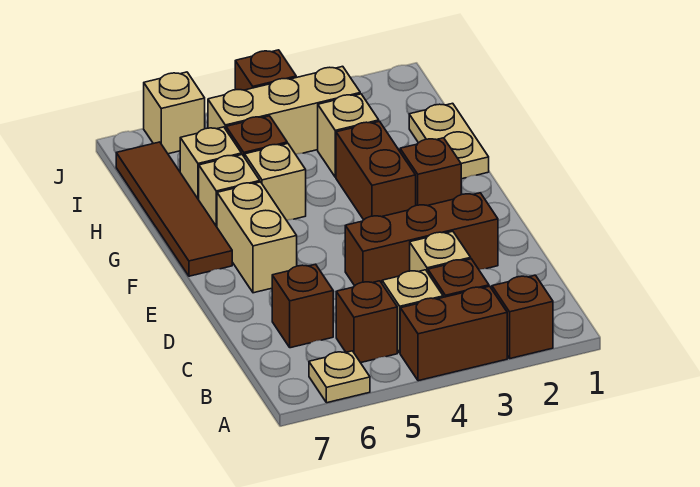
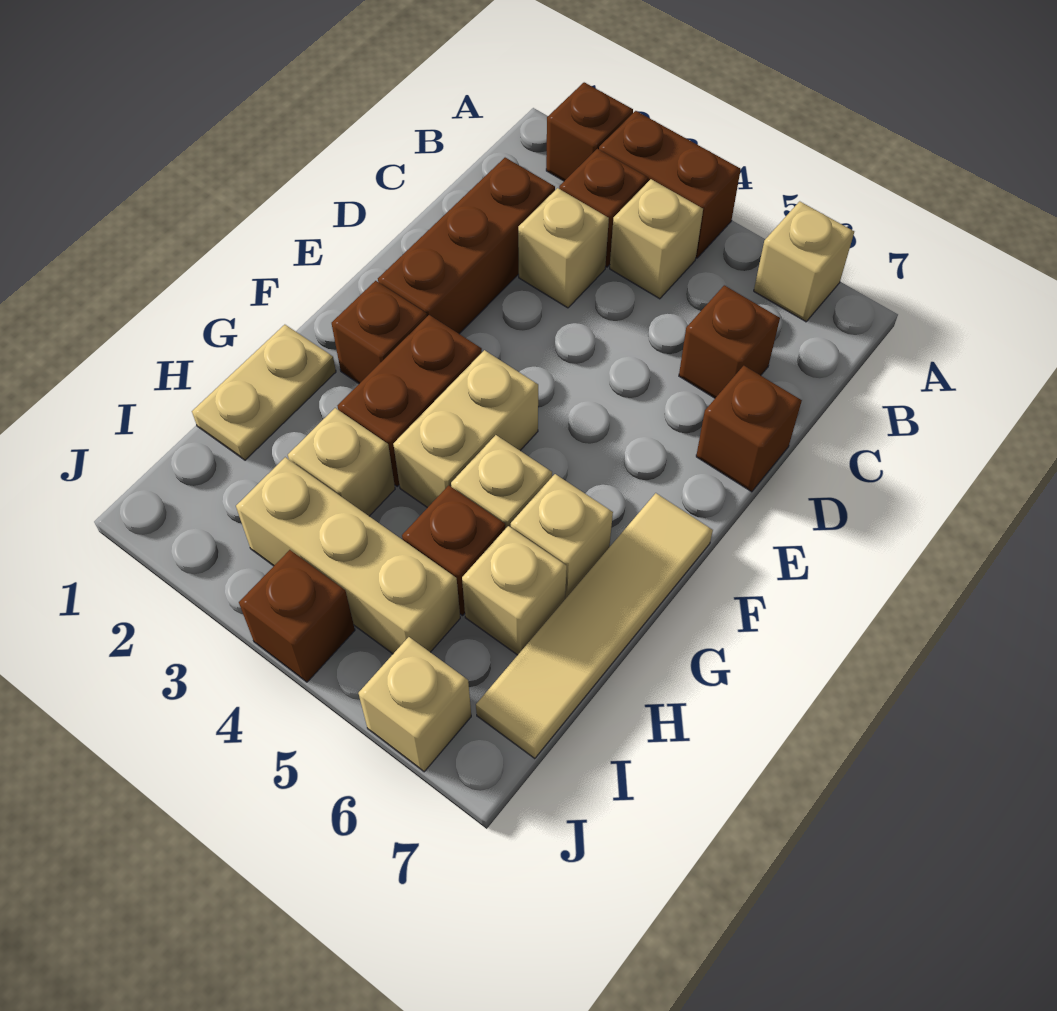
tan 1x1 plate [309,351,370,403] -> tan 1x1 brick [754,201,854,322]
brown 1x1 brick [336,281,397,363] -> brown 1x1 brick moved to [696,366,802,492]
brown 1x3 brick [345,193,498,286] -> brown 1x3 brick turned to [378,158,555,334]
tan 1x2 brick [217,182,297,293] -> tan 1x2 brick moved to [393,350,538,508]
brown 1x4 tile [116,142,232,276] -> tan 1x4 tile [476,493,713,759]

